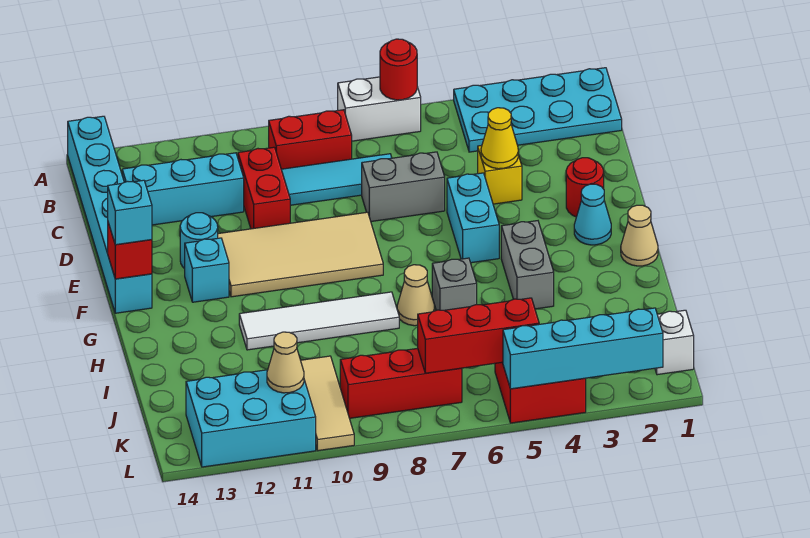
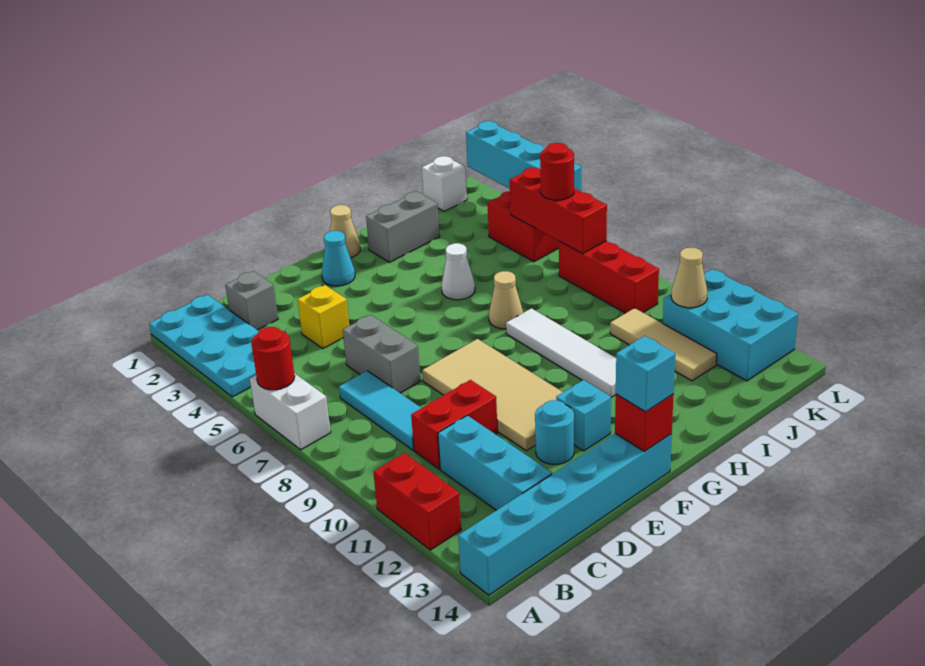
red 1x2 brick [269,110,352,169] -> red 1x2 brick moved to [373,453,461,550]
yellow 1x1 cone [481,108,518,169] -> none
red 1x1 round brick [566,158,604,217] -> red 1x1 round brick moved to [540,143,574,200]
cyan 1x2 brick [447,173,499,263] -> none
grey 1x2 brick [501,221,554,309] -> grey 1x2 brick moved to [366,192,440,262]
none -> white 1x1 cone [442,243,475,300]
grey 1x1 brick [432,258,477,310] -> grey 1x1 brick moved to [225,271,278,330]
tan 1x3 tile [301,356,354,451] -> tan 1x3 tile turned to [610,308,717,381]

